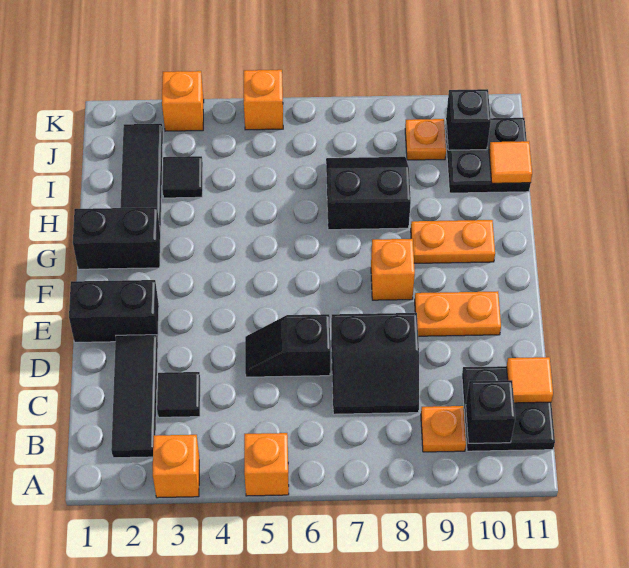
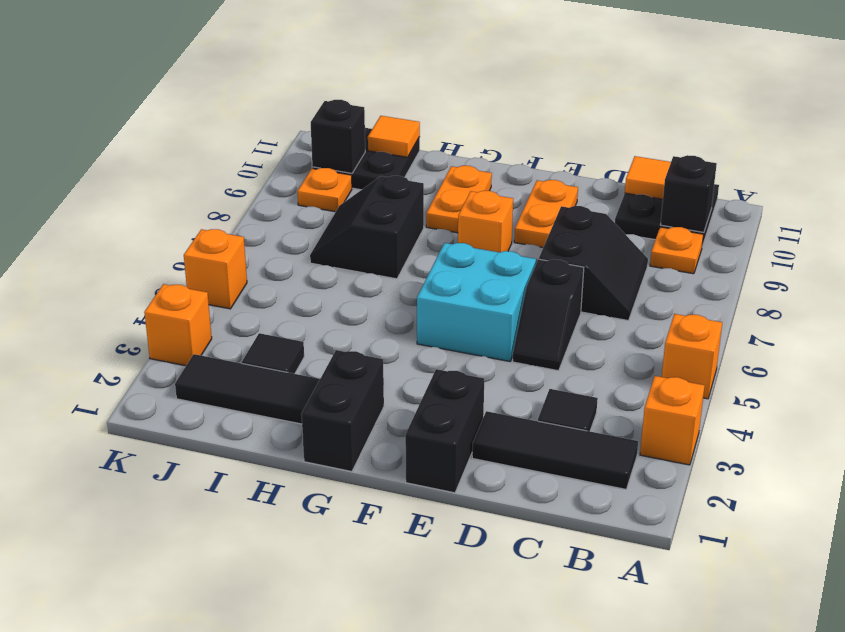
none -> cyan 2x2 brick [417,243,536,361]

